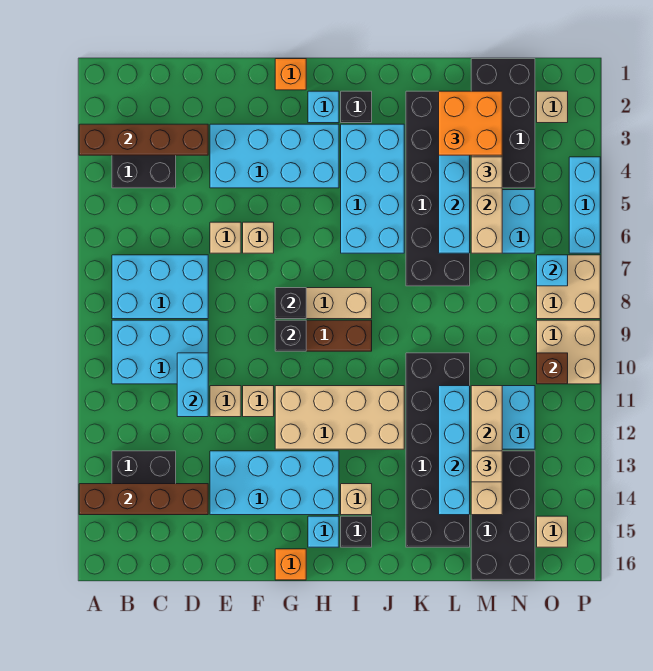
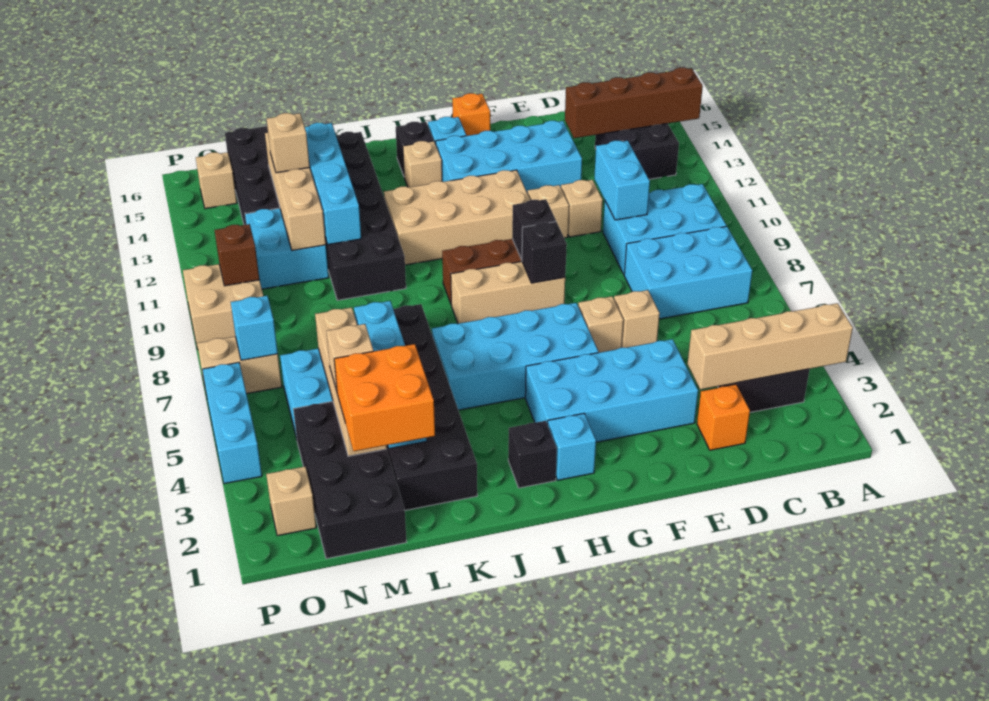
brown 1x4 brick [79,124,208,155] -> tan 1x4 brick [688,303,853,389]
orange 1x1 brick [275,59,306,90] -> orange 1x1 brick moved to [697,385,750,450]
cyan 2x4 brick [341,124,404,253] -> cyan 2x4 brick turned to [432,303,599,410]
tan 2x2 brick [537,255,600,319] -> tan 1x2 brick [197,336,282,394]

